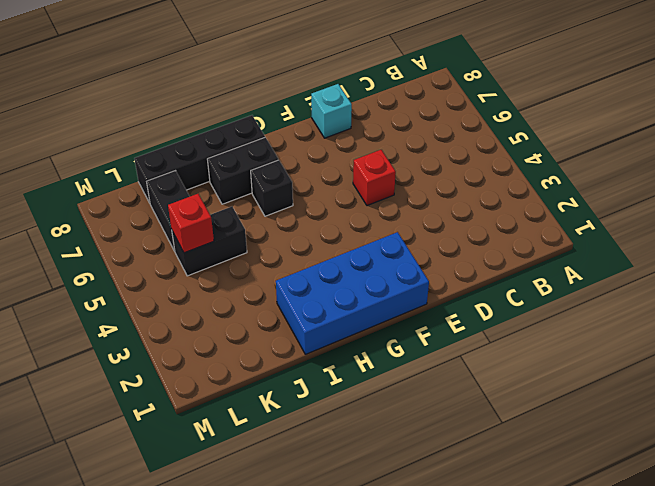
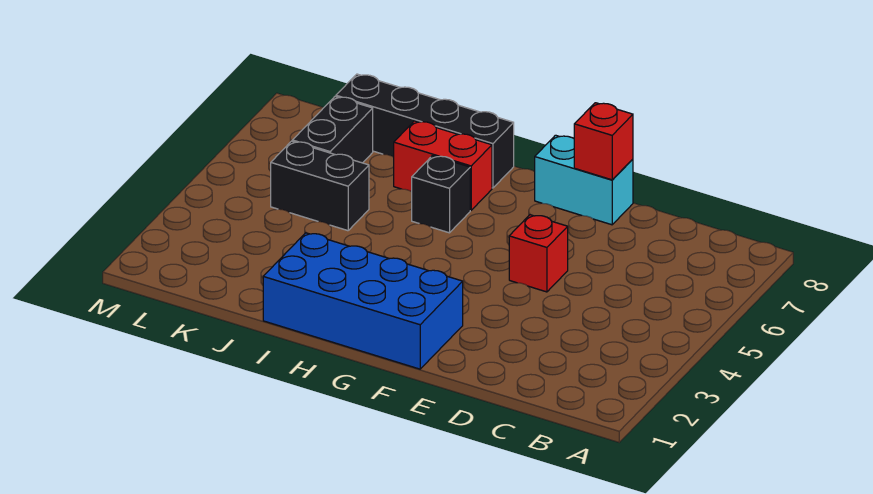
cyan 1x1 brick [311,84,352,138] -> cyan 1x2 brick [535,135,633,225]
black 1x2 brick [207,137,278,204] -> red 1x2 brick [394,121,492,210]
red 1x1 brick [168,194,214,253] -> red 1x1 brick moved to [574,103,633,180]

